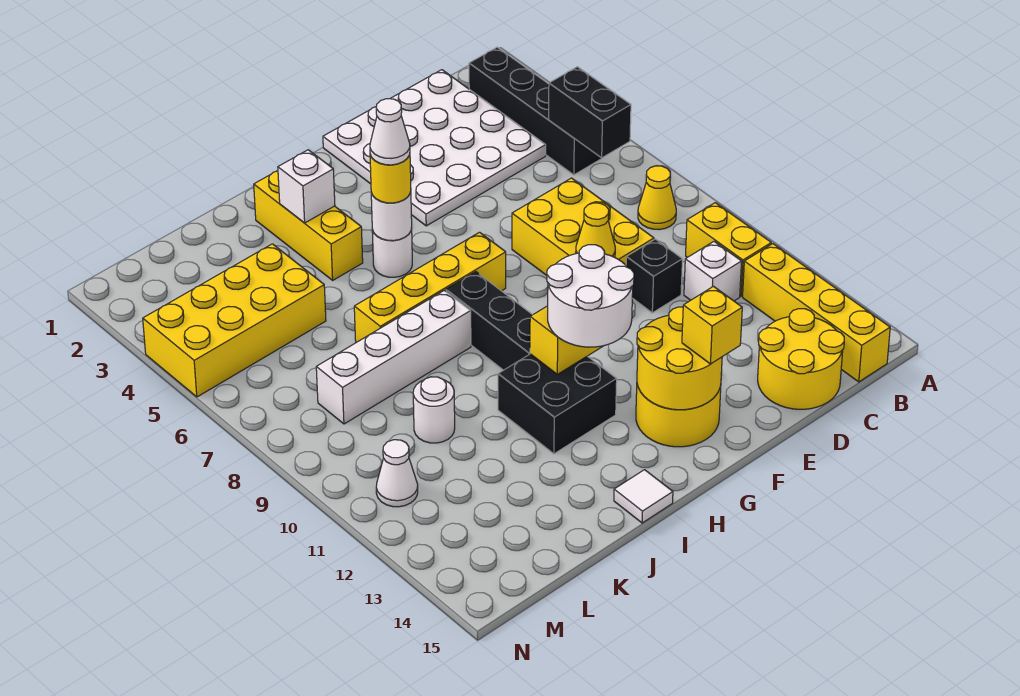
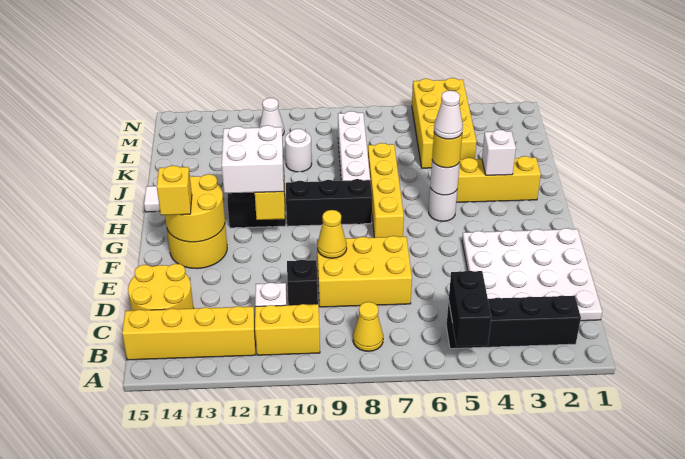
black 1x2 brick [549,67,631,158] -> black 1x2 brick turned to [449,271,491,346]
white 2x2 round brick [547,245,634,347] -> white 2x2 brick [222,125,284,193]

